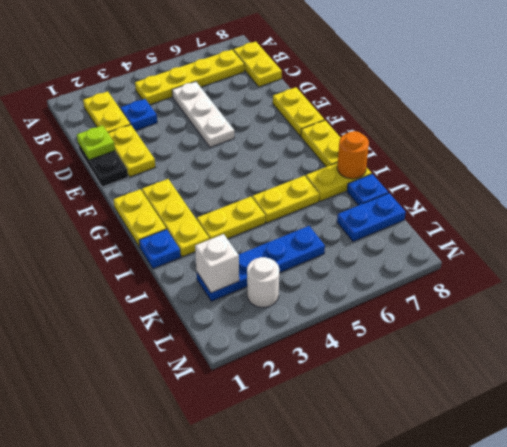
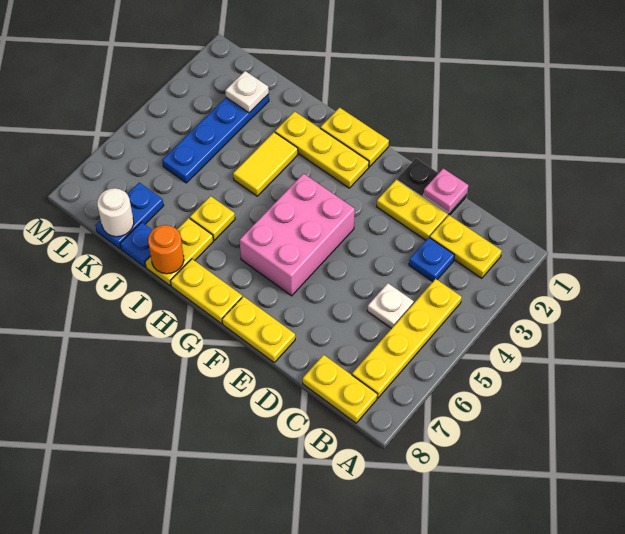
white 1x3 plate [172,81,234,147] -> white 1x1 plate [367,283,414,329]
lime 1x1 plate [77,125,115,160] -> pink 1x1 plate [423,168,468,213]
none -> pink 2x3 brick [240,174,355,296]
blue 1x1 plate [139,229,181,268] -> none
yellow 1x2 plate [197,197,265,240] -> yellow 1x2 tile [233,132,298,196]
yellow 1x2 plate [252,176,319,223] -> yellow 1x1 plate [190,196,235,240]
white 1x1 brick [195,234,239,293] -> white 1x1 plate [225,71,269,113]
white 1x1 round brick [247,257,279,307] -> white 1x1 round brick moved to [97,188,134,237]

